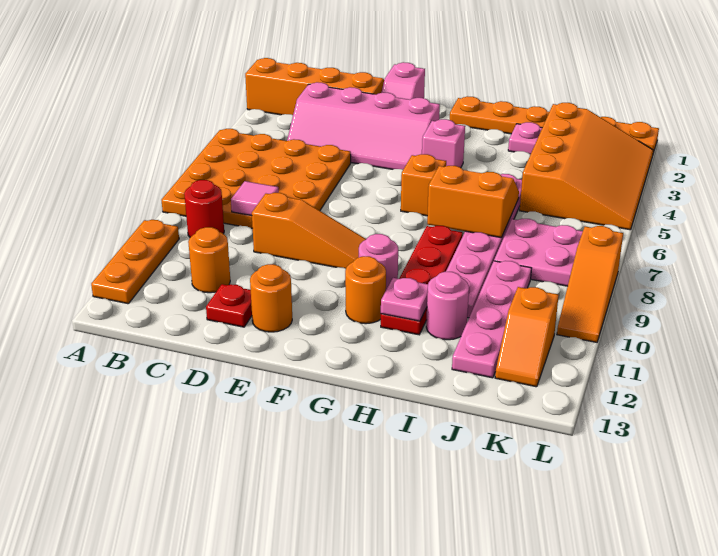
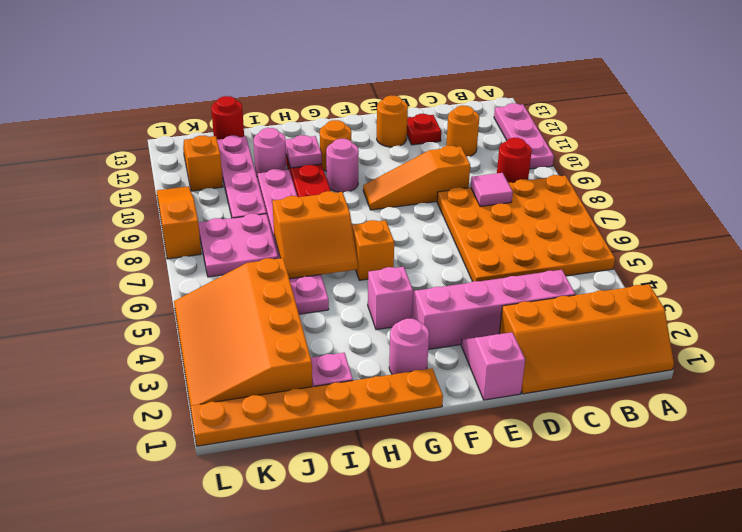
orange 1x3 plate [91,220,179,304] -> pink 1x3 plate [494,103,554,169]
none -> pink 1x1 round brick [389,319,429,374]
none -> red 1x1 round brick [211,96,244,140]

